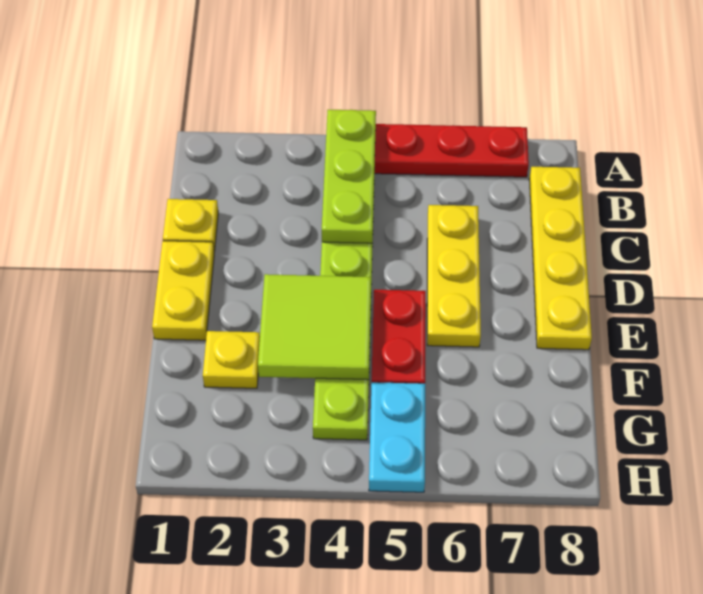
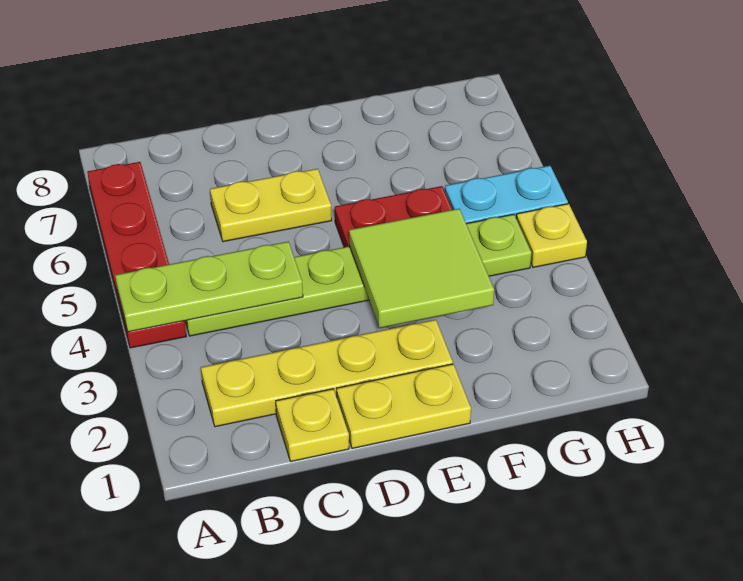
yellow 1x4 plate [529,167,592,350] -> yellow 1x4 plate moved to [201,320,453,427]
yellow 1x3 plate [427,205,481,347] -> yellow 1x2 plate [210,169,332,242]
yellow 1x1 plate [203,331,260,388] -> yellow 1x1 plate moved to [516,204,587,267]

